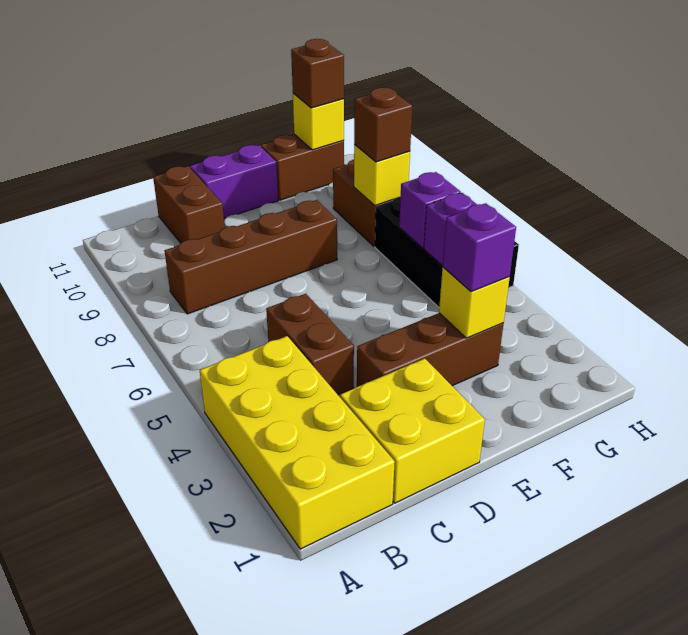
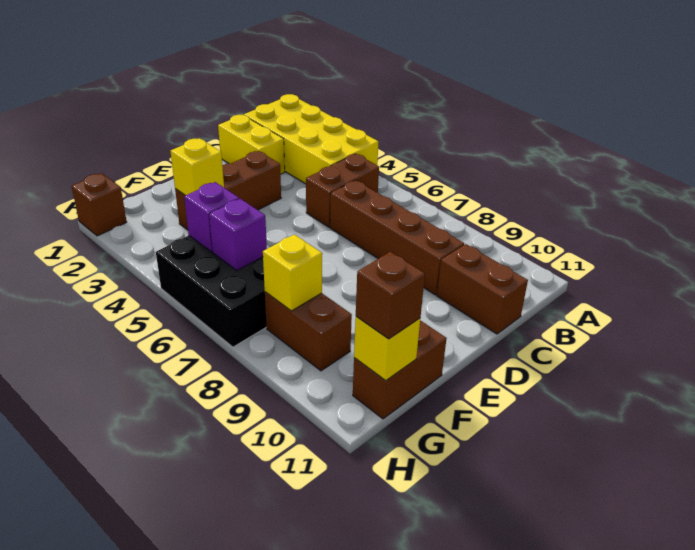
brown 1x4 brick [165,200,337,314] -> brown 1x4 brick turned to [330,180,464,295]
yellow 2x2 brick [340,358,485,503] -> yellow 1x2 brick [218,115,285,174]
brown 1x2 brick [266,294,354,395] -> brown 1x2 brick turned to [306,154,379,227]
purple 1x2 brick [190,145,278,218] -> none
purple 1x1 brick [443,203,516,292] -> none
brown 1x1 brick [354,87,412,162] -> brown 1x1 brick moved to [72,173,127,236]

